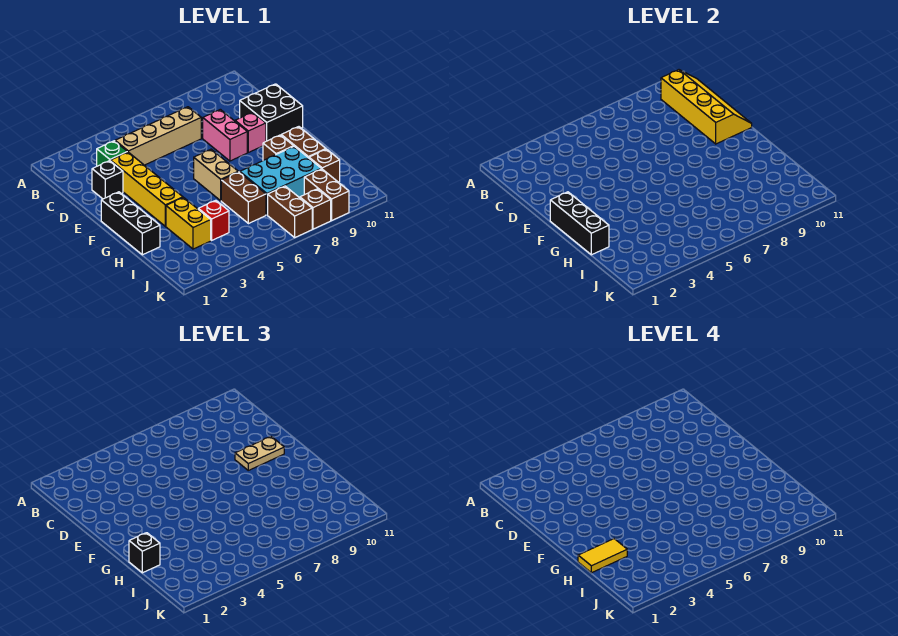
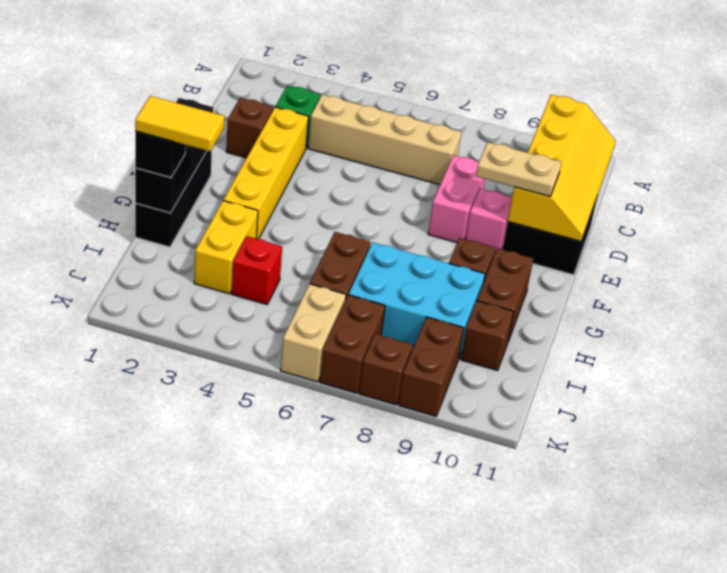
black 1x1 brick [92,161,123,199] -> brown 1x1 brick [226,98,273,158]
tan 1x2 brick [194,149,238,201] -> tan 1x2 brick moved to [281,284,346,382]

